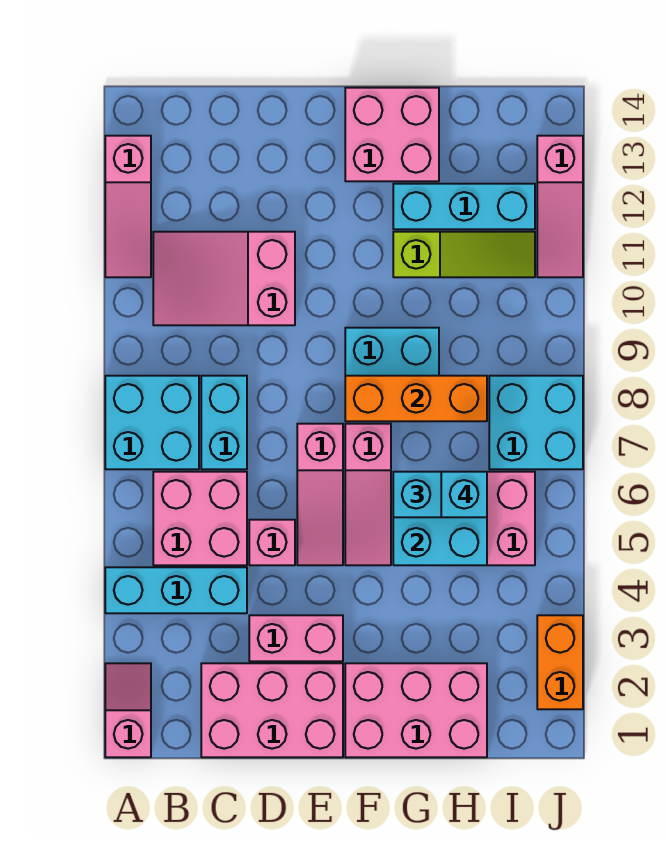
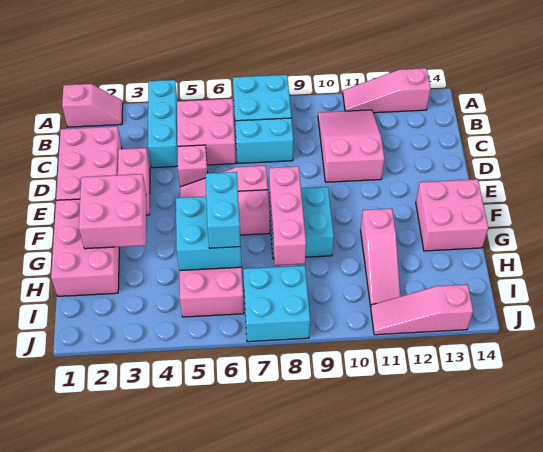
none -> pink 2x2 brick [79,174,146,249]
orange 1x3 brick [345,376,487,421] -> pink 1x3 brick [269,166,306,266]
lime 1x3 slope [393,232,535,277] -> pink 1x3 slope [361,209,400,307]
cyan 1x3 brick [393,184,535,229] -> none
cyan 1x1 brick [441,472,487,517] -> none
orange 1x2 brick [537,615,583,709] -> none

